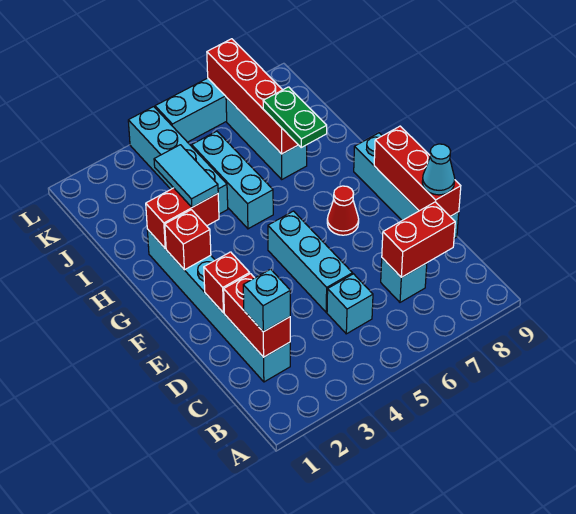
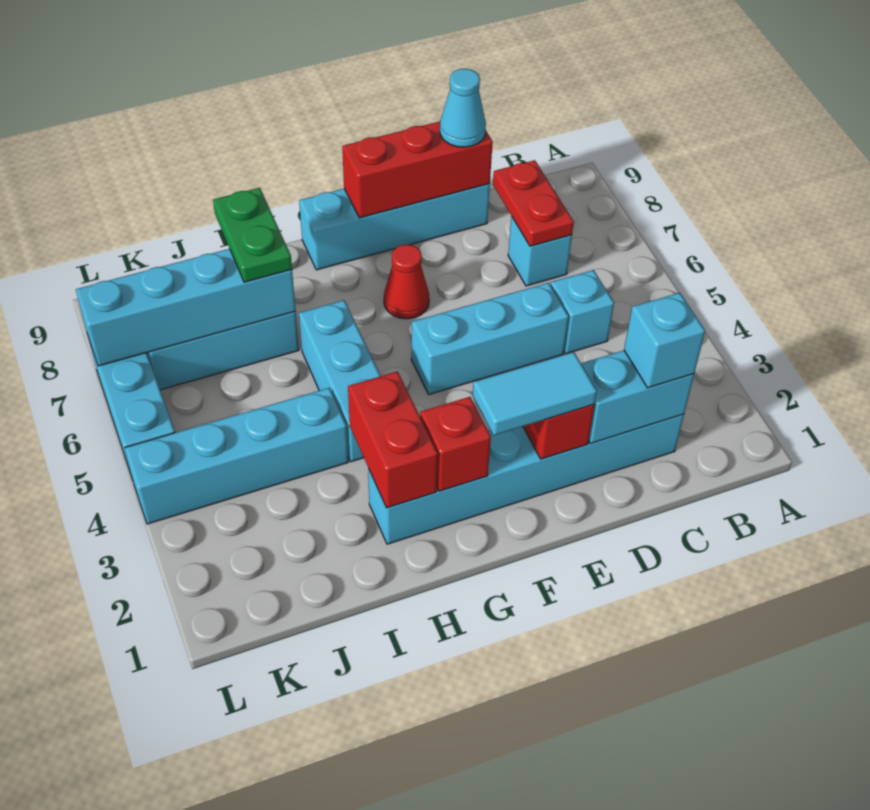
red 1x2 brick [224,274,290,357] -> cyan 1x2 brick [581,351,694,444]
red 1x2 brick [382,202,455,277] -> red 1x2 plate [493,160,574,246]
cyan 1x2 tile [154,145,218,207] -> cyan 1x2 tile moved to [473,352,597,435]
cyan 1x3 brick [192,131,273,229] -> cyan 1x3 brick turned to [299,300,380,462]
green 1x2 plate [263,87,327,148] -> green 1x2 plate turned to [213,188,292,282]
red 1x4 brick [207,39,298,154] -> cyan 1x4 brick [76,249,296,366]

